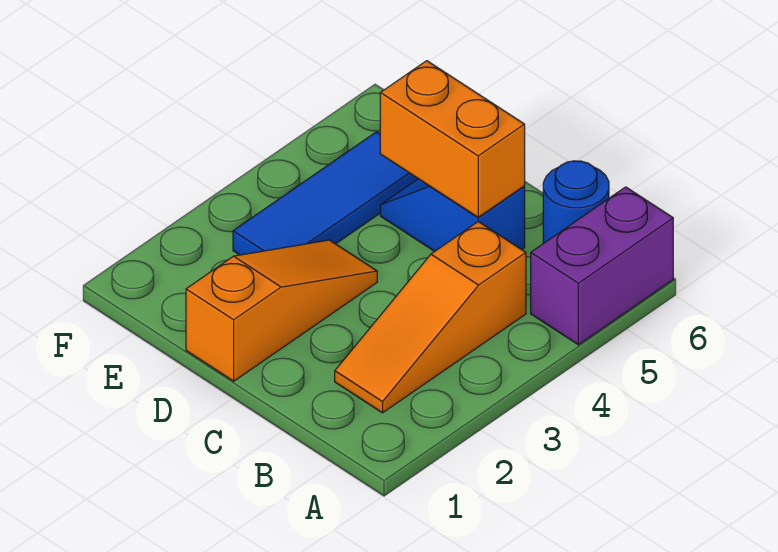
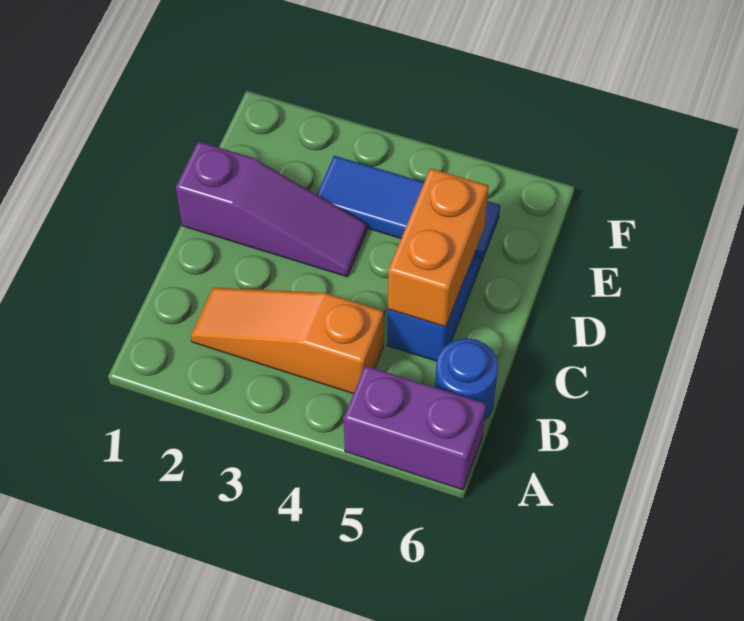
orange 1x3 slope [186,240,377,381] -> purple 1x3 slope [176,141,367,277]

